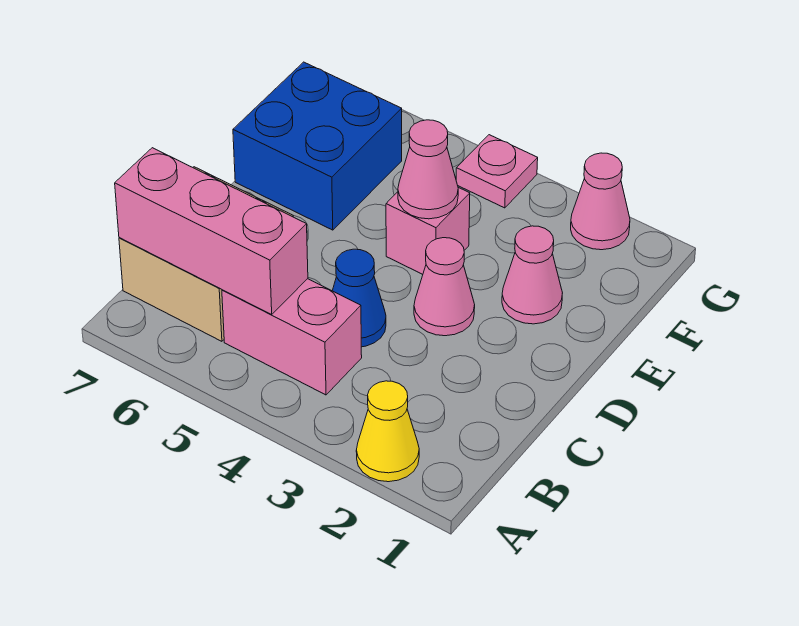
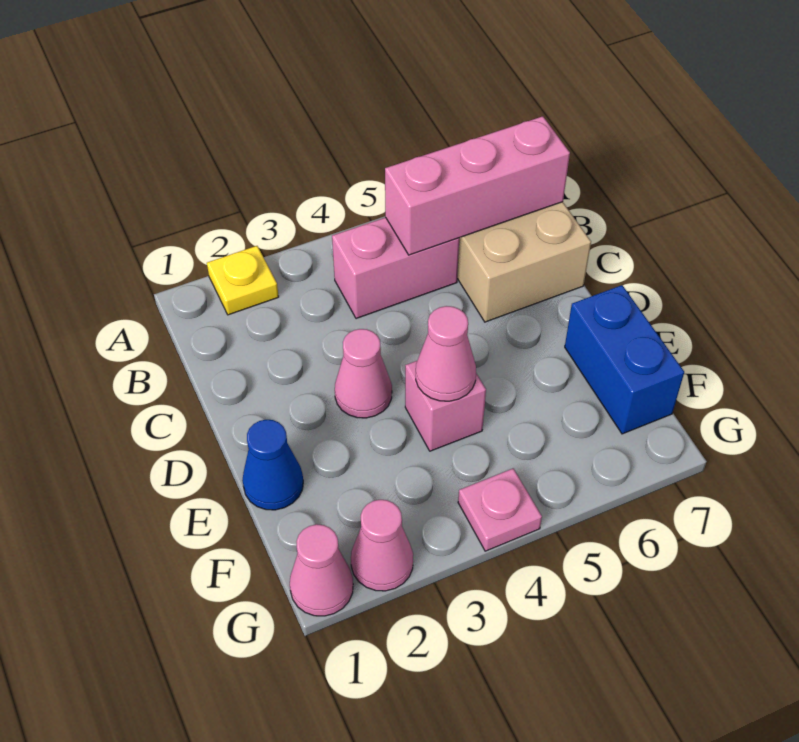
yellow 1x1 cone [356,381,419,482] -> yellow 1x1 plate [207,246,279,315]
blue 1x1 cone [332,249,386,347] -> blue 1x1 cone moved to [242,420,303,510]
pink 1x1 cone [502,226,562,324] -> pink 1x1 cone moved to [290,524,353,616]
blue 2x2 brick [233,62,402,230] -> blue 1x2 brick [565,285,684,434]

